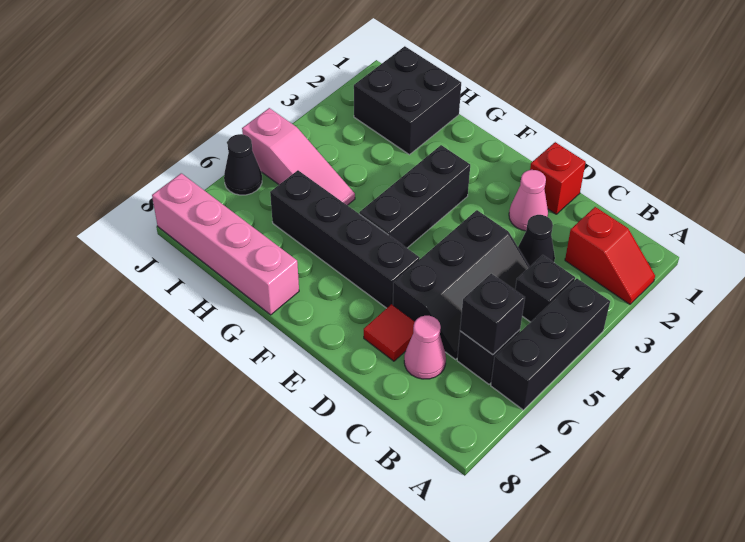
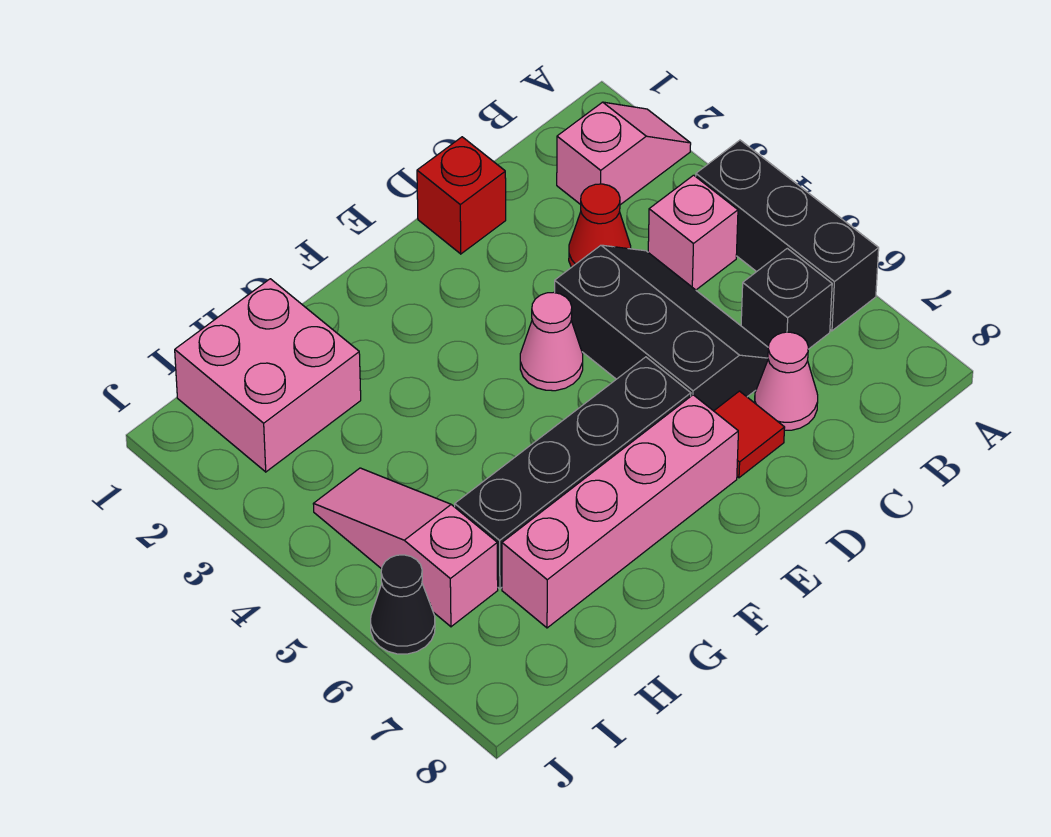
red 1x2 slope [565,207,655,304] -> pink 1x2 slope [557,102,691,205]
black 1x1 brick [515,255,575,322] -> pink 1x1 brick [648,175,738,290]
black 1x1 brick [460,274,525,355] -> none
black 1x1 cone [518,215,555,266] -> red 1x1 cone [569,184,631,267]
pink 1x1 cone [509,170,548,231] -> pink 1x1 cone moved to [520,292,583,391]
black 1x3 brick [359,145,470,248] -> none
pink 1x4 brick [152,173,299,315] -> pink 1x4 brick moved to [502,395,738,628]
black 2x2 brick [354,46,461,155] -> pink 2x2 brick [175,279,361,472]
pink 1x3 slope [242,108,355,205] -> pink 1x3 slope turned to [313,468,498,627]

